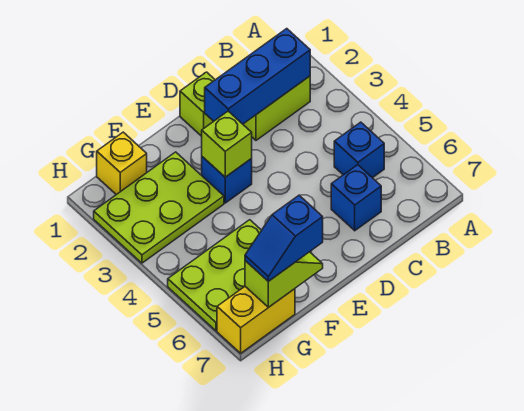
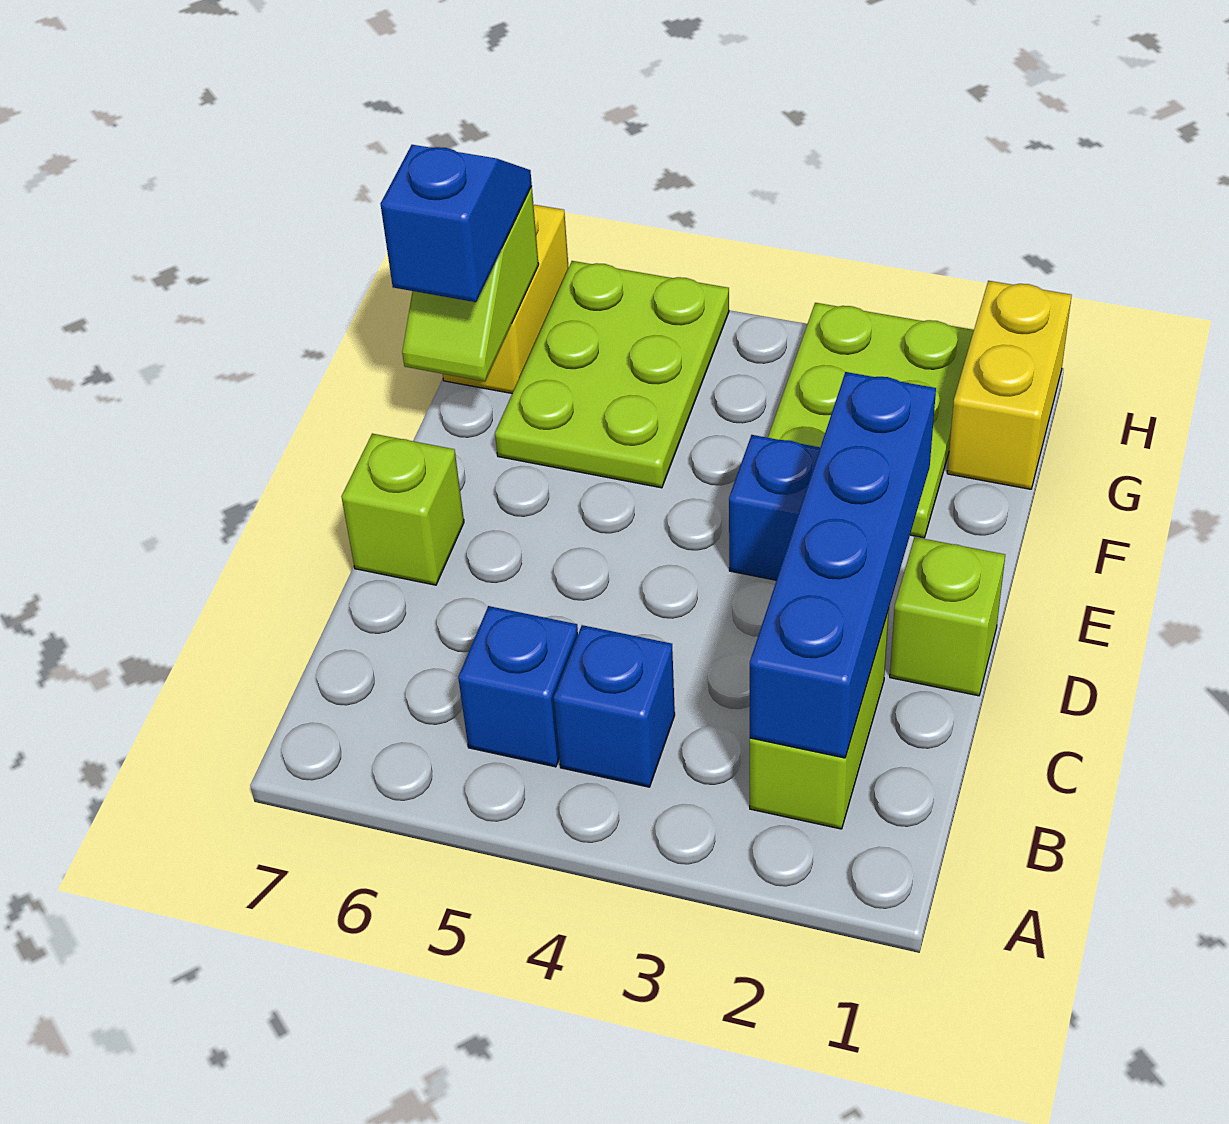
blue 1x3 brick [205,29,310,124] -> blue 1x4 brick [750,372,936,758]
blue 1x1 brick [331,165,381,231] -> blue 1x1 brick moved to [554,625,675,787]
lime 1x1 brick [202,111,252,177] -> lime 1x1 brick moved to [341,434,464,585]
yellow 1x1 brick [97,132,147,195] -> yellow 1x2 brick [947,281,1072,489]

